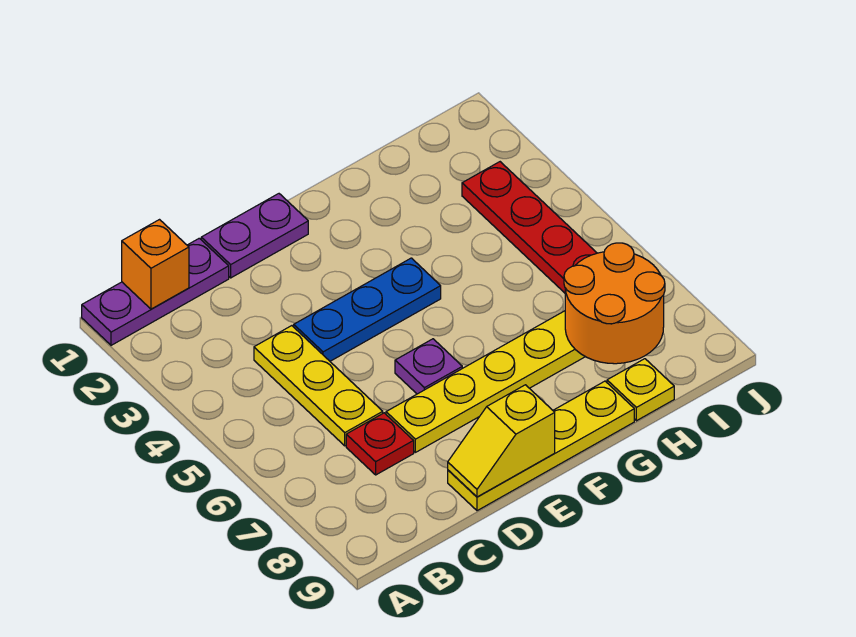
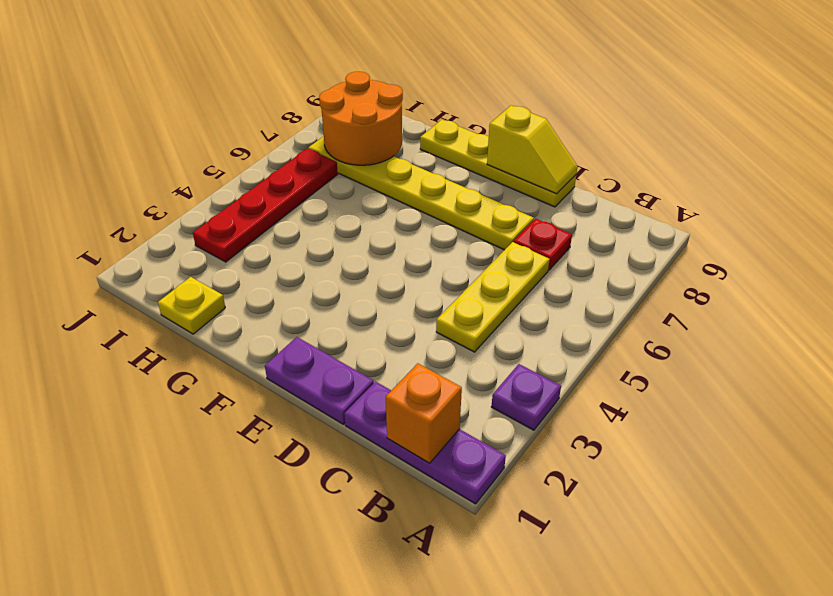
blue 1x3 plate [294,258,441,361] -> none
purple 1x1 plate [395,339,462,394] -> purple 1x1 plate moved to [491,364,561,430]
yellow 1x1 plate [607,359,674,421] -> yellow 1x1 plate moved to [158,277,225,334]

